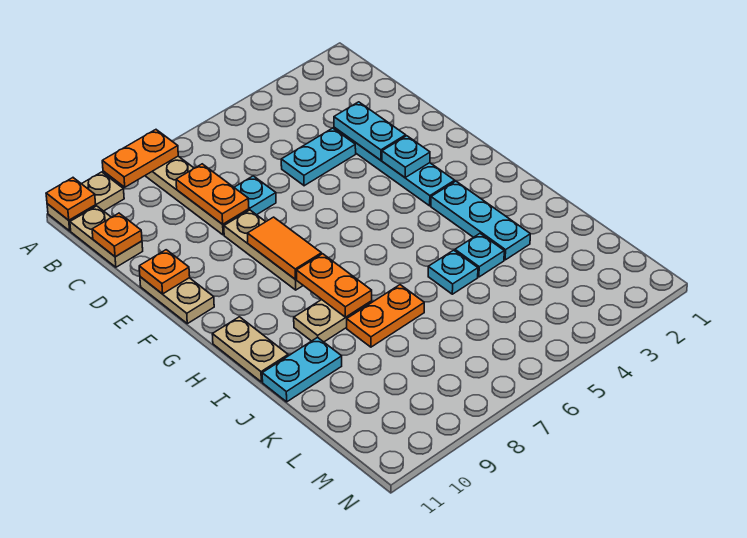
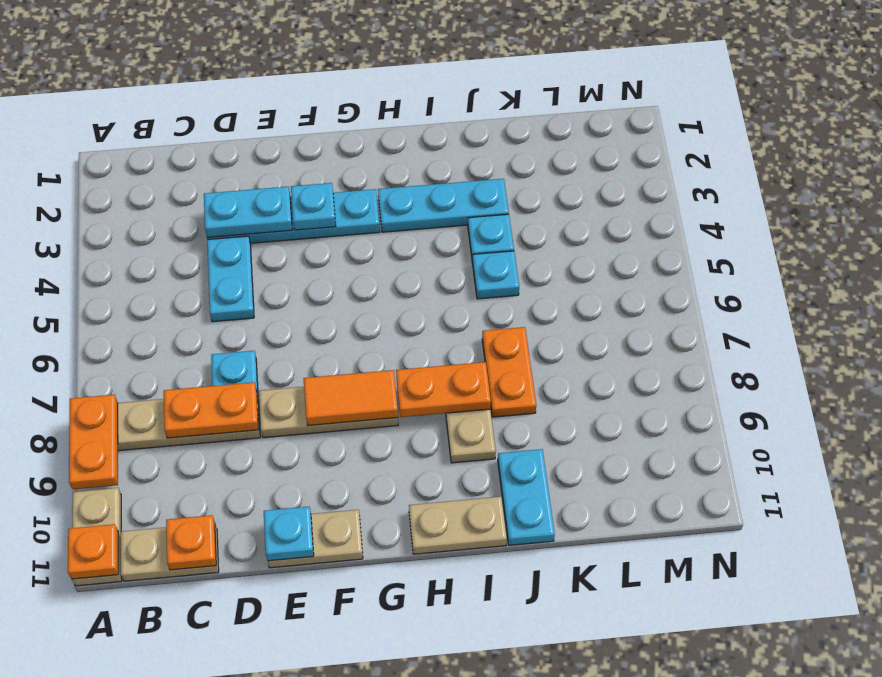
orange 1x1 plate [139,250,190,294] -> cyan 1x1 plate [264,507,314,561]

